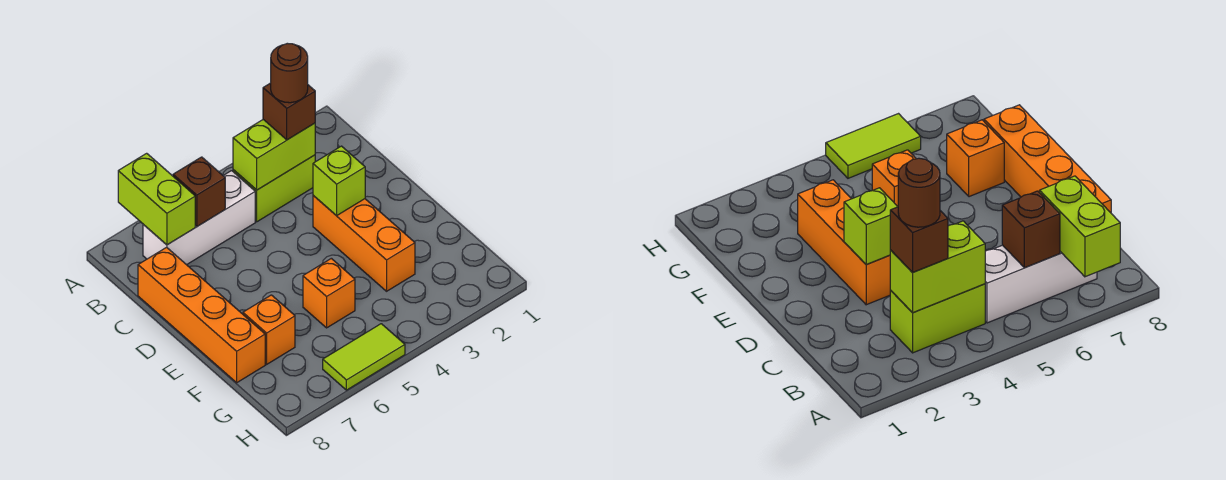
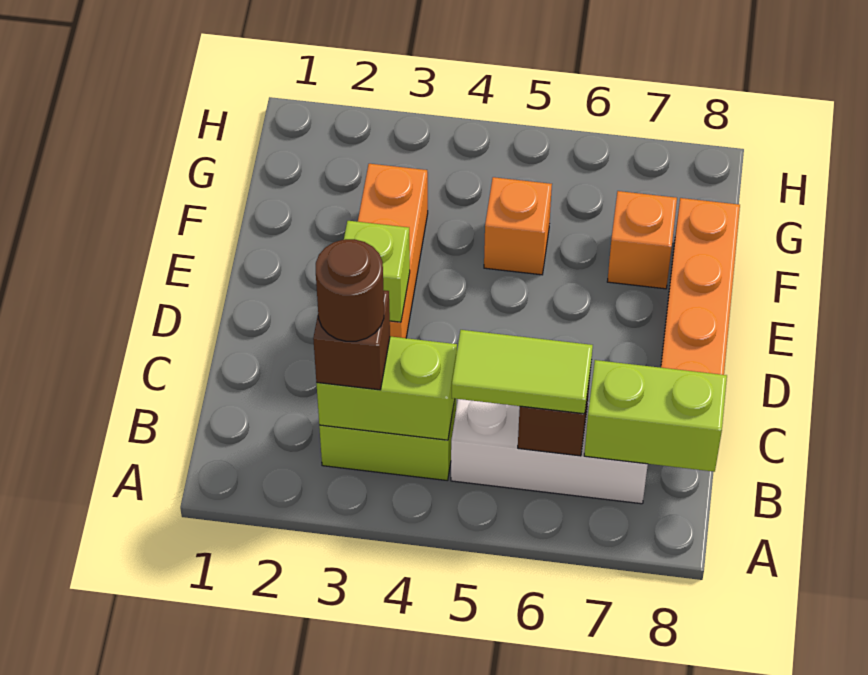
lime 1x2 brick [118,153,195,245] -> lime 1x2 brick turned to [584,360,727,472]
lime 1x2 tile [323,324,405,390] -> lime 1x2 tile moved to [452,330,593,414]

